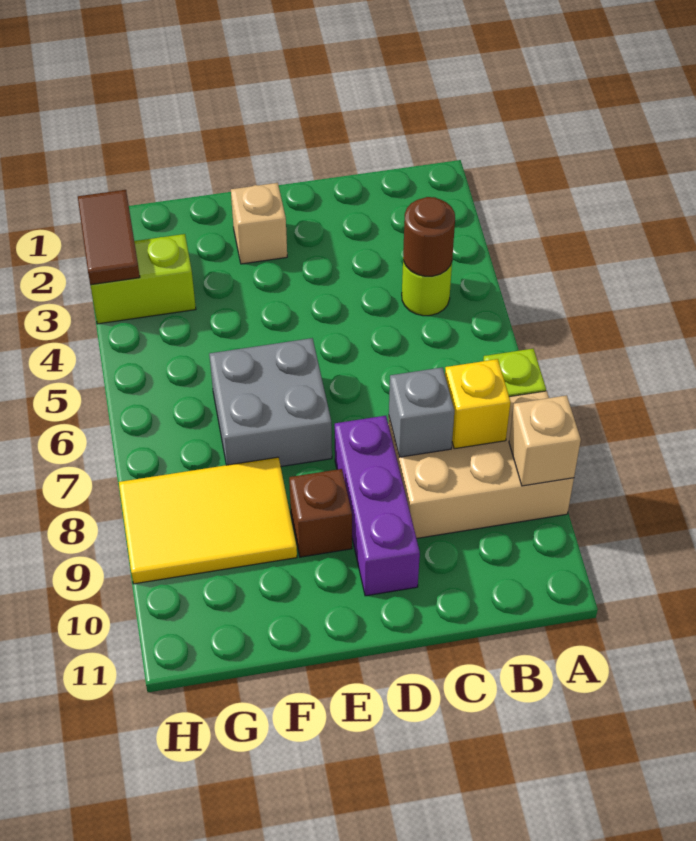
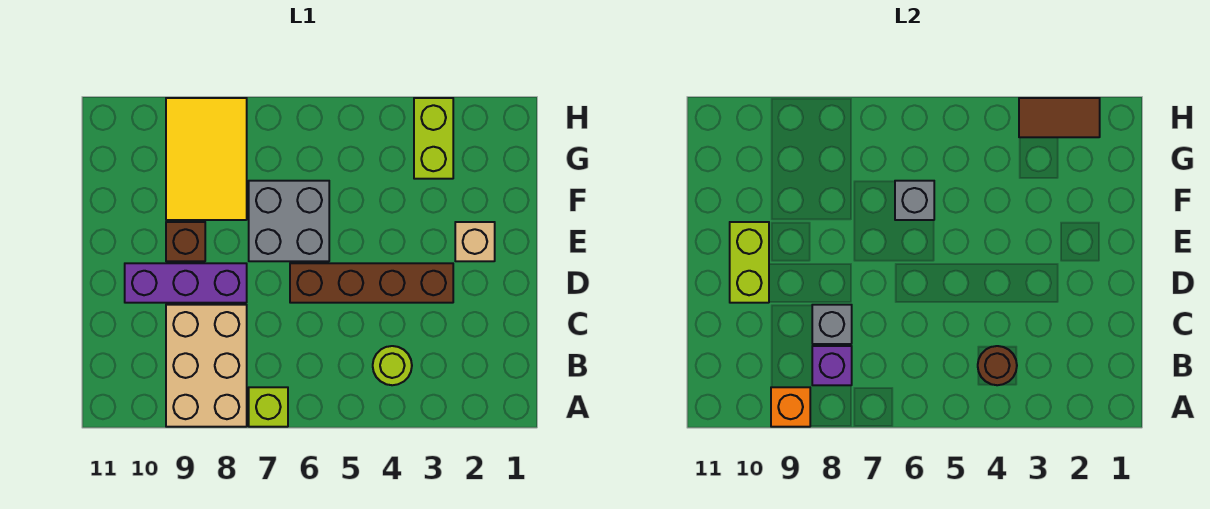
tan 1x1 brick [509,395,581,486] -> orange 1x1 brick [771,387,810,427]
yellow 1x1 brick [445,359,510,449] -> purple 1x1 brick [812,346,852,385]
none -> brown 1x4 brick [290,263,453,303]
none -> lime 1x2 brick [730,222,769,303]
none -> grey 1x1 brick [895,181,934,220]

